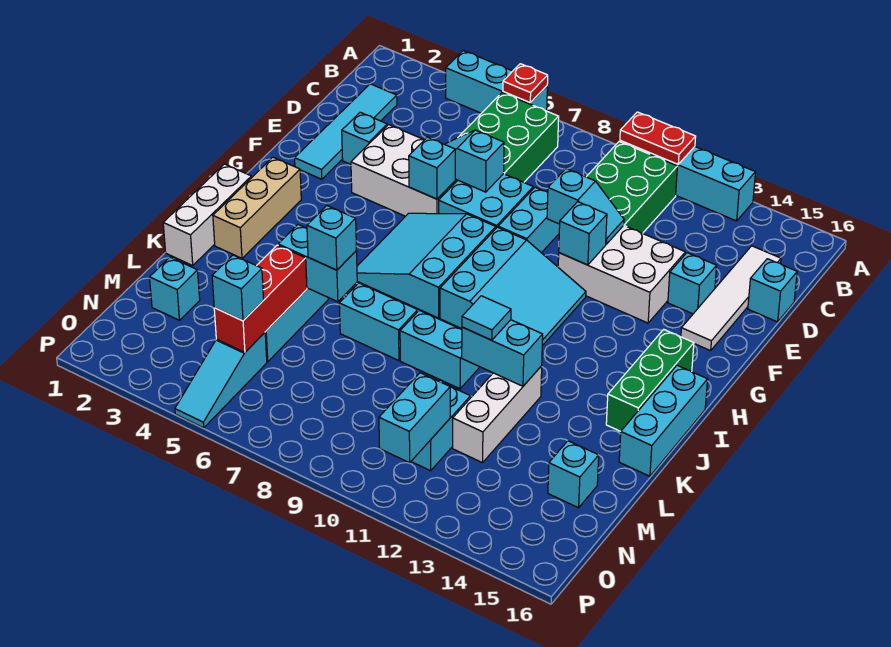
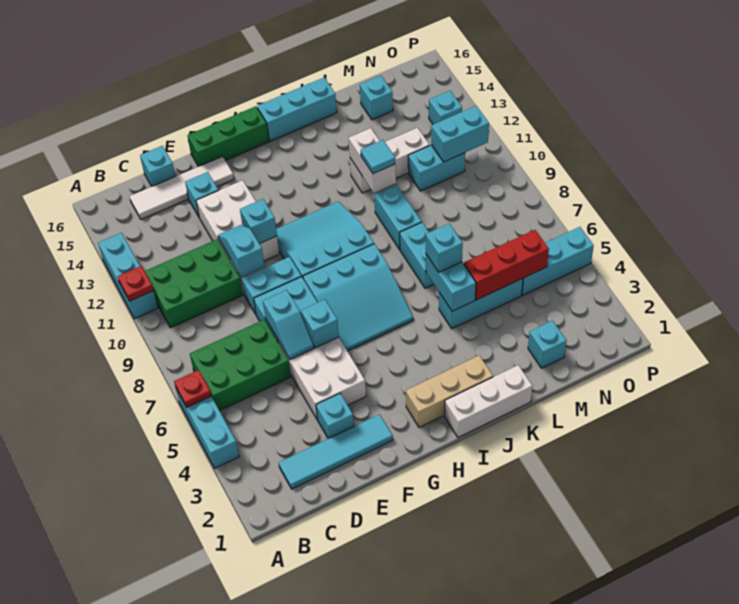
red 1x2 plate [620,112,696,164] -> red 1x1 plate [118,266,154,301]
green 1x3 brick [606,329,694,431] -> green 1x3 brick moved to [187,106,269,166]
cyan 1x2 brick [462,320,543,386] -> white 1x2 brick [349,128,396,193]
cyan 1x3 slope [175,333,267,428] -> cyan 1x3 brick [522,227,594,295]
cyan 1x1 brick [212,255,264,321] -> cyan 1x1 brick moved to [429,91,462,124]

